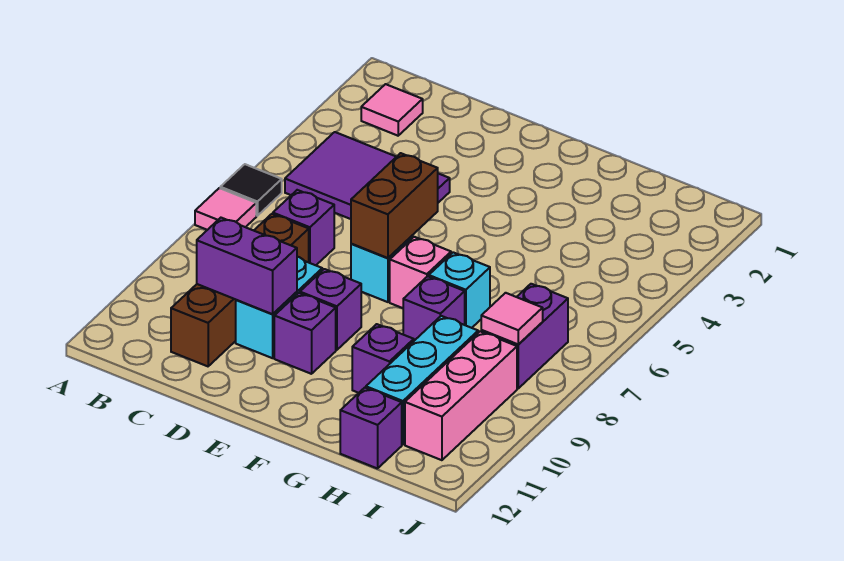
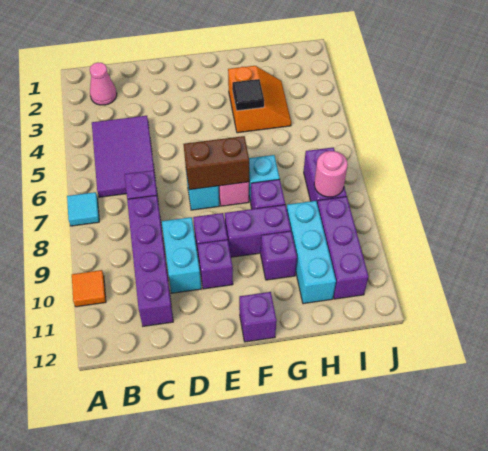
black 1x1 tile [220,164,282,216] -> black 1x1 tile moved to [232,79,264,111]
pink 1x1 tile [195,188,256,230] -> cyan 1x1 tile [67,192,99,226]
none -> orange 1x1 tile [72,270,106,307]
pink 1x1 tile [361,84,423,136] -> pink 1x1 cone [90,62,117,105]
purple 2x3 tile [285,132,450,219] -> purple 2x3 tile turned to [92,116,155,197]
brown 1x4 brick [171,214,309,366] -> purple 1x4 brick [127,195,173,326]
purple 1x2 brick [197,218,297,314] -> purple 1x2 brick moved to [225,205,291,257]
brown 1x2 brick [351,153,438,258] -> brown 1x2 brick turned to [184,136,249,190]
none -> orange 2x2 slope [228,66,291,133]
purple 1x1 brick [340,388,402,469] -> purple 1x1 brick moved to [239,292,277,342]
pink 1x1 tile [481,293,543,344] -> pink 1x1 round brick [314,151,348,197]
pink 1x3 brick [405,331,517,460] -> purple 1x3 brick [317,197,369,299]

